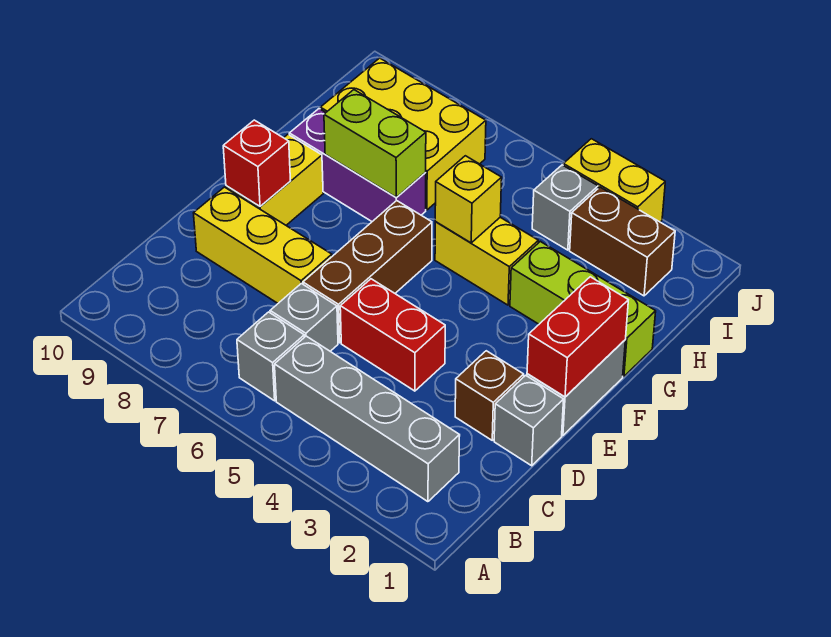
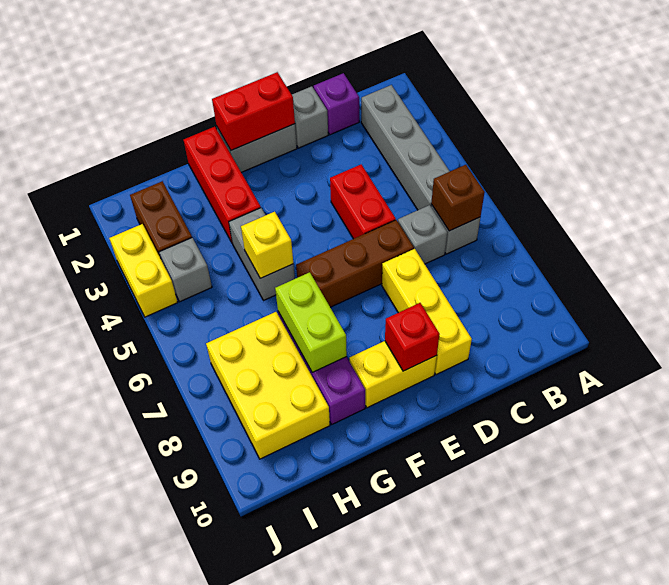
none -> purple 1x1 brick [314,73,359,135]
brown 1x1 brick [455,351,524,440] -> brown 1x1 brick moved to [431,165,485,231]
lime 1x3 brick [510,241,656,376] -> red 1x3 brick [184,127,261,242]
yellow 1x2 brick [435,217,538,305] -> grey 1x2 brick [229,208,295,300]

